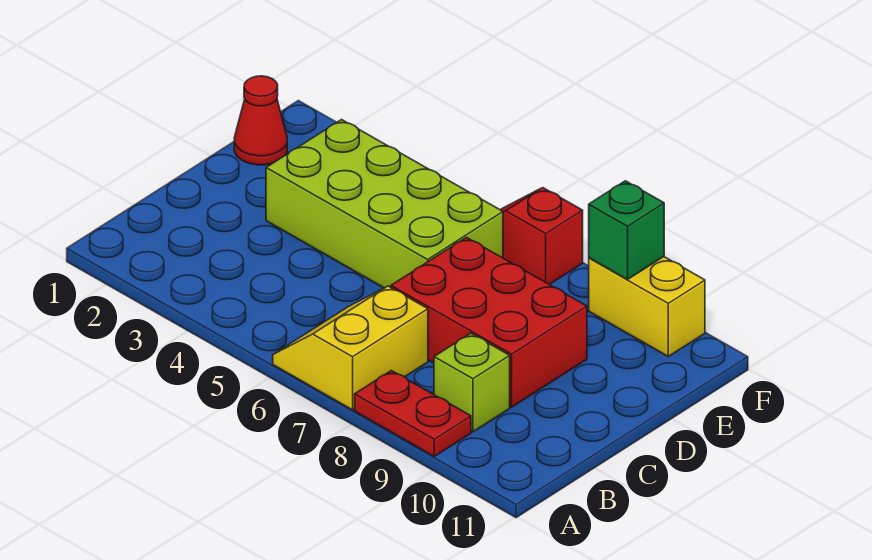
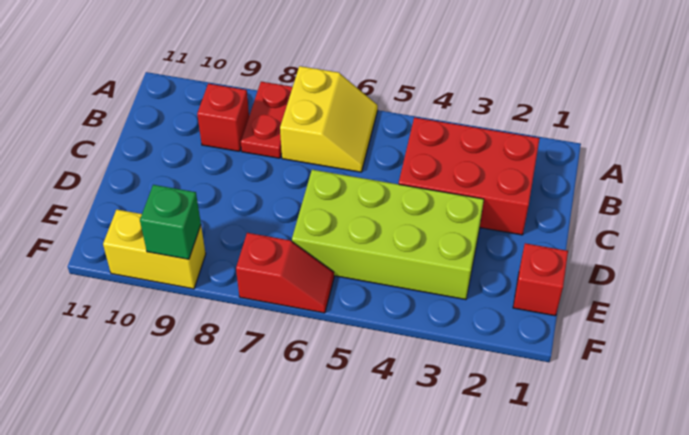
red 1x2 plate [355,371,471,456] -> red 1x2 plate turned to [241,82,293,158]
lime 1x1 brick [434,333,510,432] -> red 1x1 brick [197,84,249,151]
red 2x3 brick [391,237,587,407] -> red 2x3 brick moved to [399,117,540,235]
red 1x1 cone [234,76,287,165] -> red 1x1 brick [513,243,568,316]

